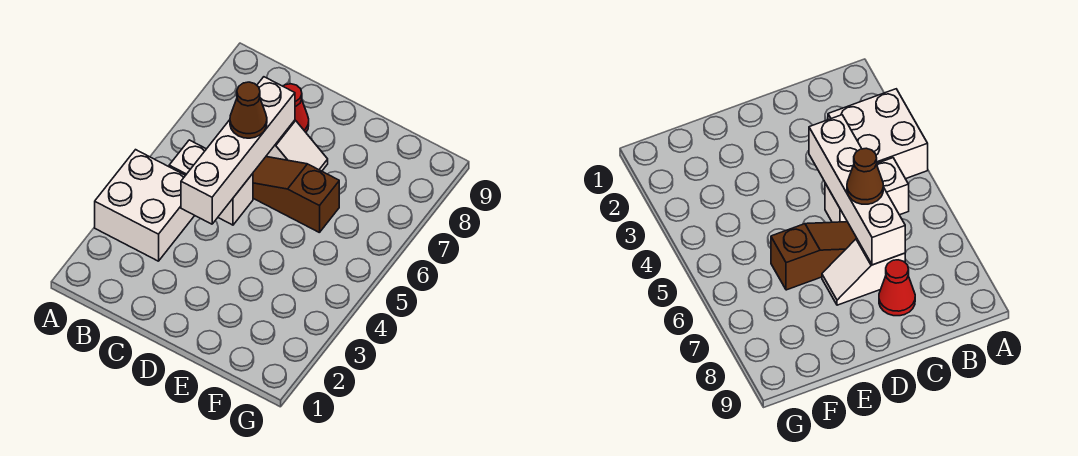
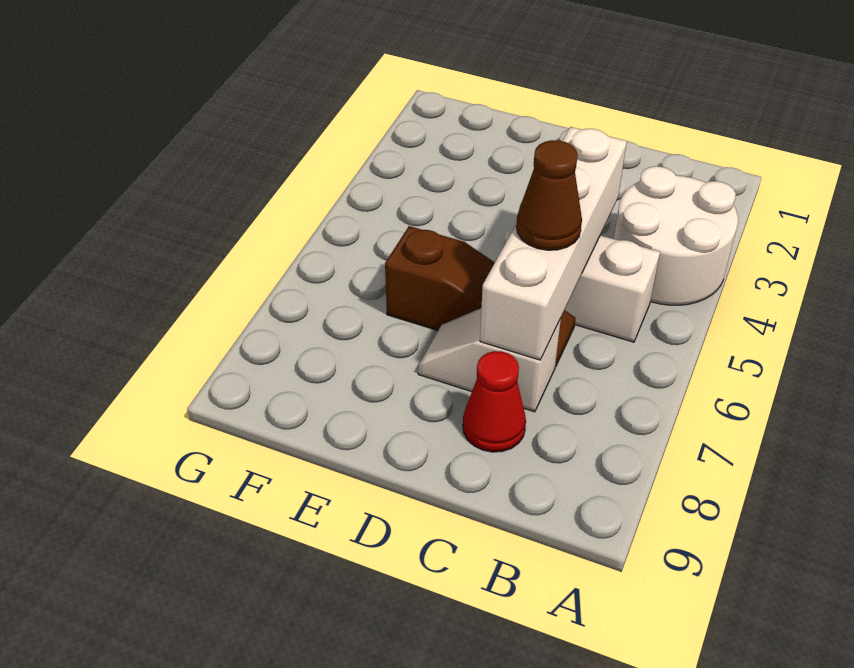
white 2x2 brick [95,150,194,261] -> white 2x2 round brick [614,166,738,305]

